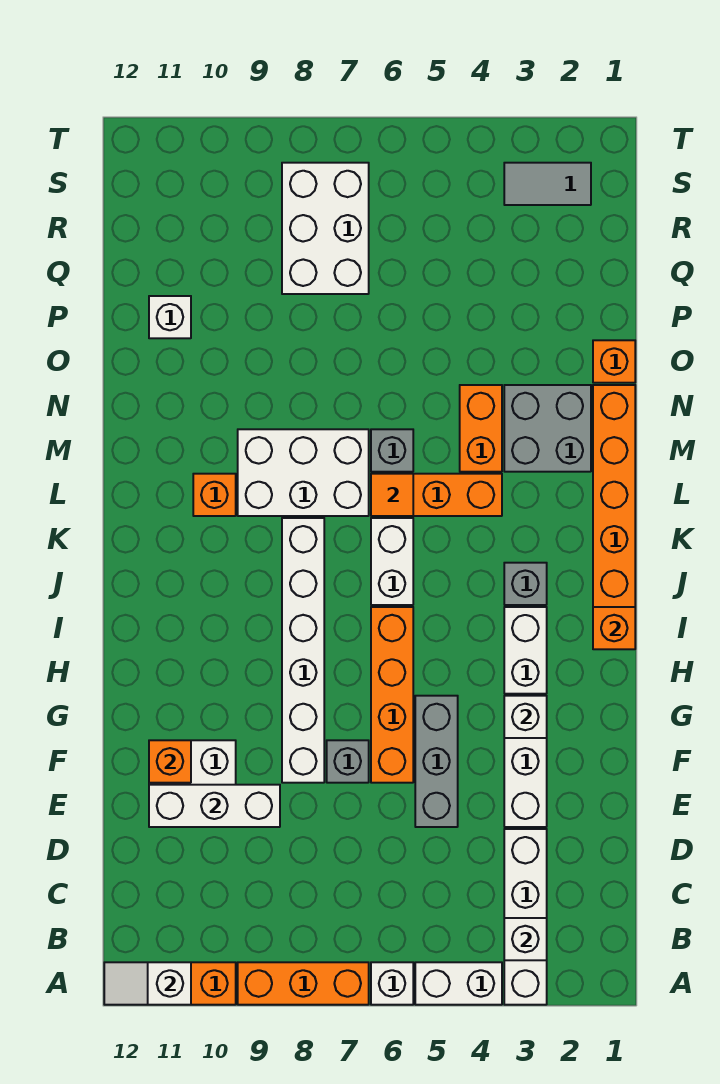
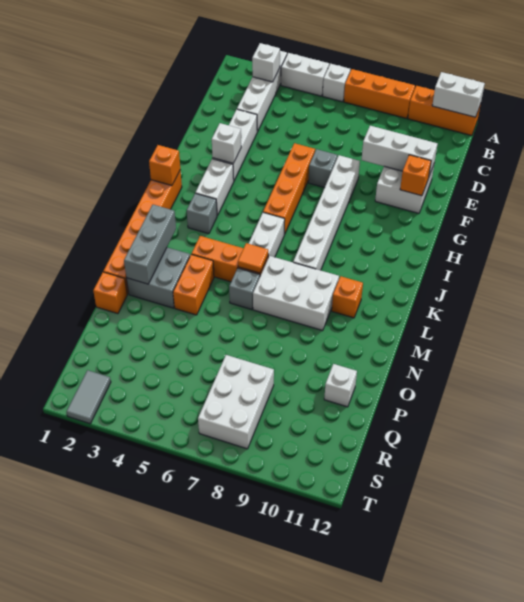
white 1x2 slope [104,962,191,1005] -> white 1x2 brick [432,72,485,117]
grey 1x3 brick [415,696,458,827] -> grey 1x3 brick moved to [124,205,176,284]
grey 1x2 tile [504,163,591,205] -> grey 1x2 tile turned to [67,370,111,424]

